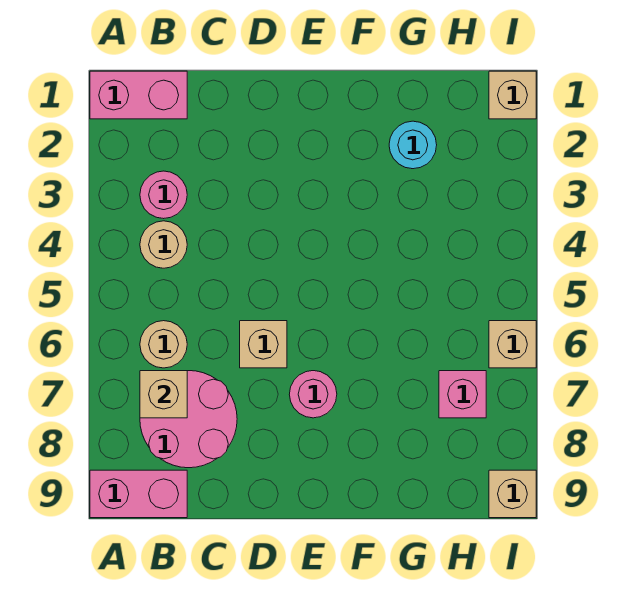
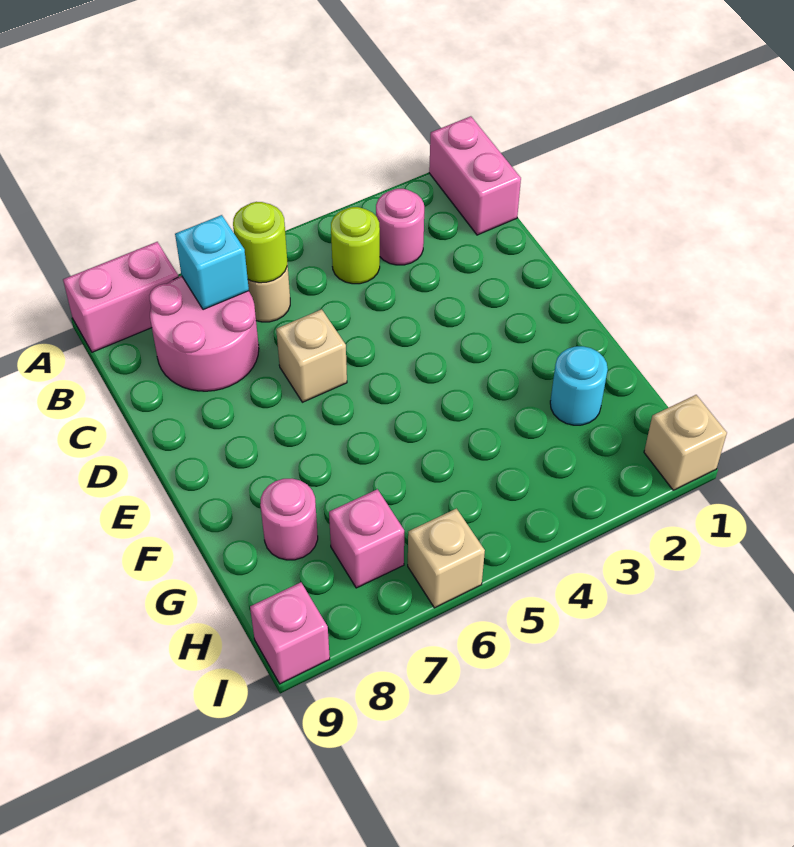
pink 1x2 brick [90,470,187,518] -> pink 1x2 brick turned to [63,242,178,352]
tan 1x1 round brick [140,221,187,268] -> lime 1x1 round brick [331,207,380,284]
none -> lime 1x1 round brick [233,202,287,283]
tan 1x1 brick [140,371,187,418] -> cyan 1x1 brick [175,215,249,310]
pink 1x1 round brick [289,371,337,418] -> pink 1x1 round brick moved to [260,479,318,560]
tan 1x1 brick [489,470,536,518] -> pink 1x1 brick [250,582,330,684]

